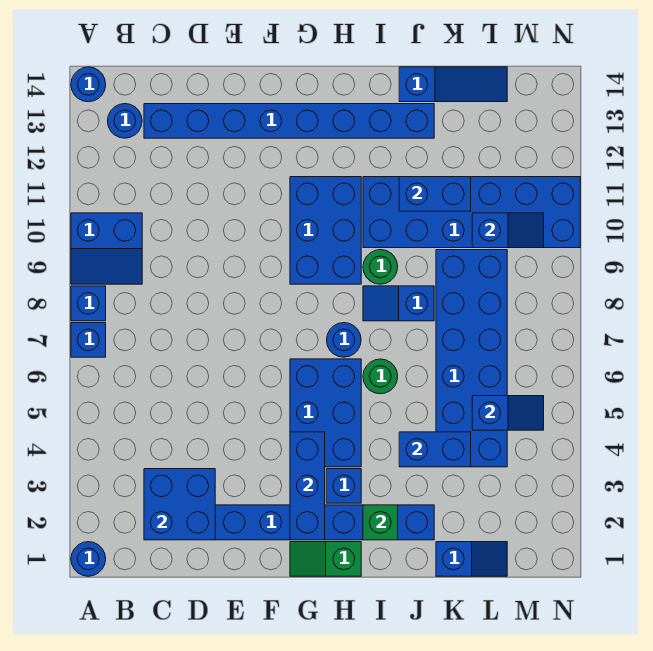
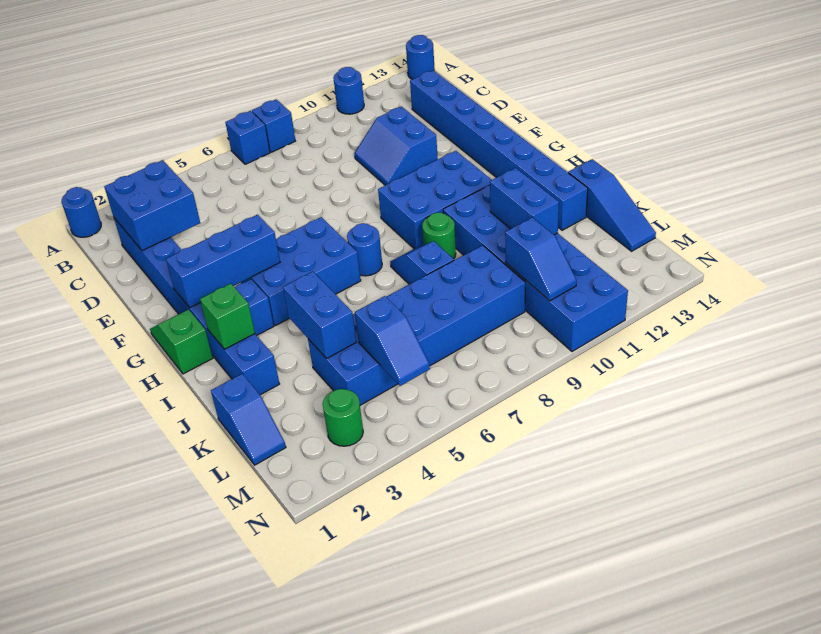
blue 2x2 slope [71,213,142,284] -> blue 2x2 slope moved to [354,106,438,185]
blue 1x1 round brick [108,104,142,138] -> blue 1x1 round brick moved to [333,67,364,114]
green 1x1 round brick [363,359,398,394] -> green 1x1 round brick moved to [323,389,363,446]

